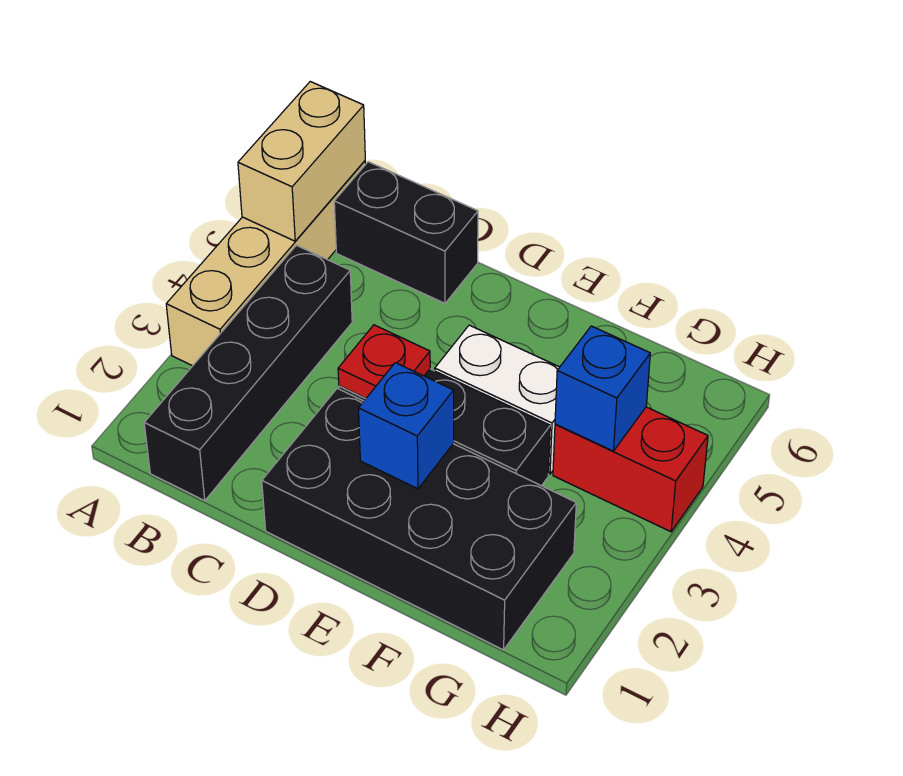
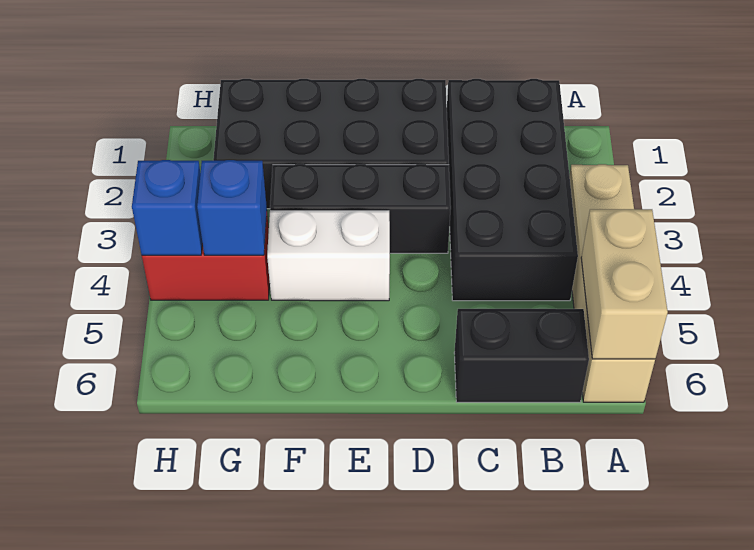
black 1x4 brick [144,245,352,501] -> black 2x4 brick [447,79,578,301]
red 1x1 plate [338,325,430,398] -> none
blue 1x1 brick [359,363,454,489] -> blue 1x1 brick moved to [132,160,202,255]

